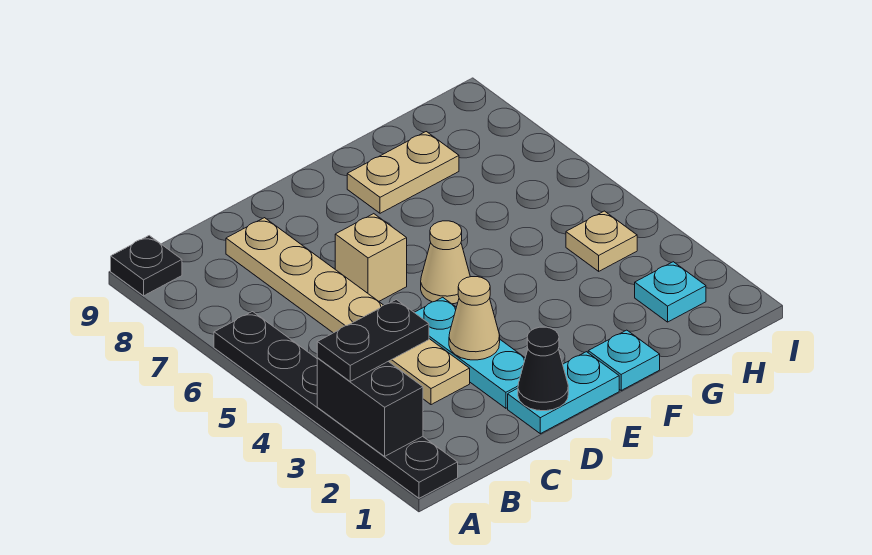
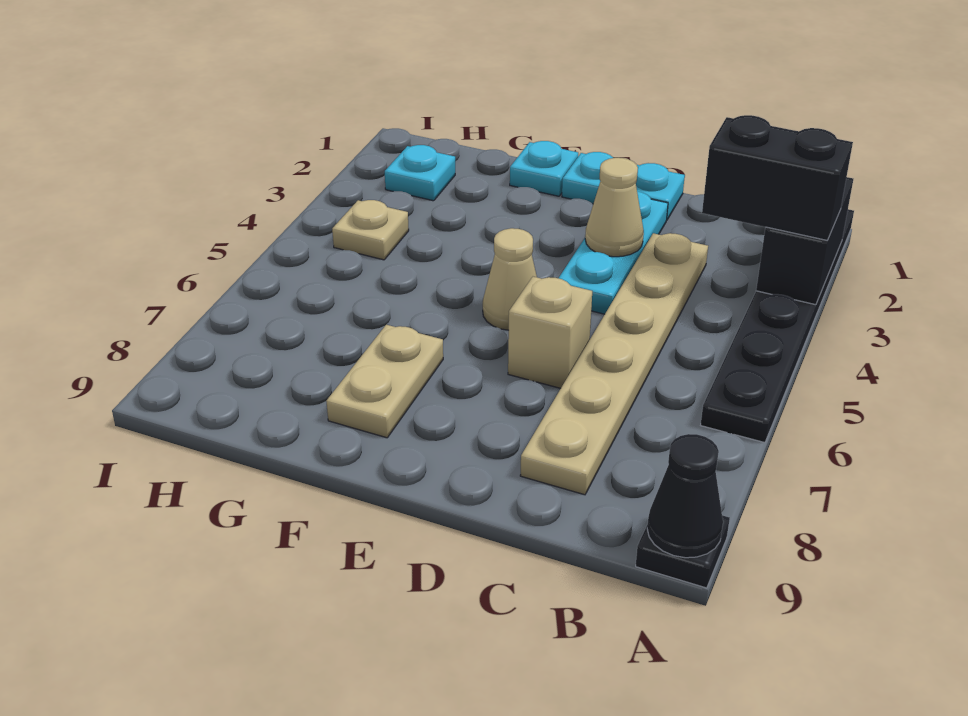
black 1x2 plate [317,300,429,381] -> black 1x2 brick [702,115,853,240]
black 1x1 cone [518,327,568,411] -> black 1x1 cone moved to [647,434,723,558]
tan 1x2 plate [347,132,459,213] -> tan 1x2 plate turned to [326,325,443,438]

